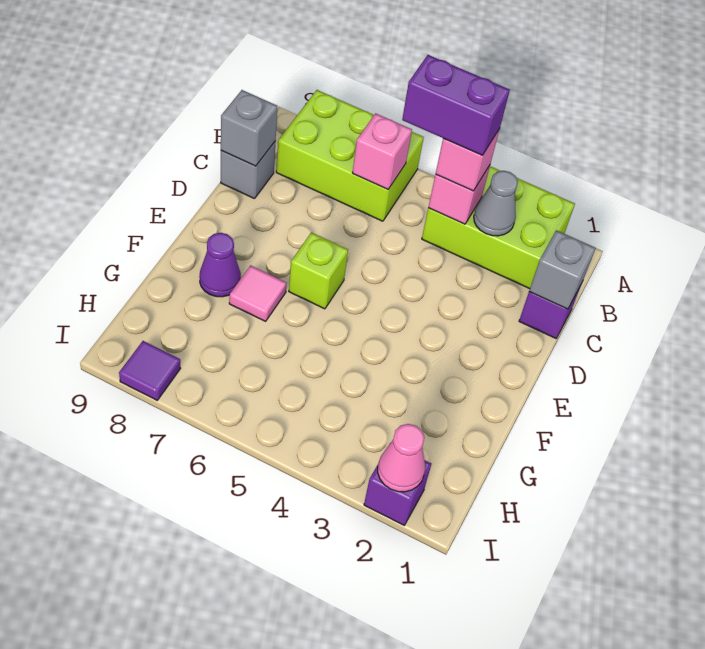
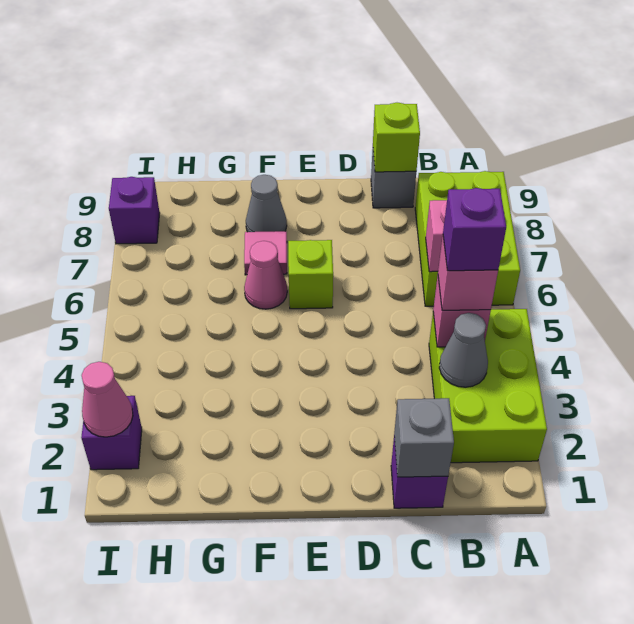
purple 1x2 brick [402,55,510,155] -> purple 1x1 brick [443,188,506,271]
grey 1x1 brick [221,90,278,166] -> lime 1x1 brick [373,103,420,172]
none -> pink 1x1 cone [244,241,287,309]
purple 1x1 cone [199,233,241,297] -> grey 1x1 cone [246,175,287,232]
purple 1x1 tile [119,341,181,400] -> purple 1x1 brick [109,177,160,244]

